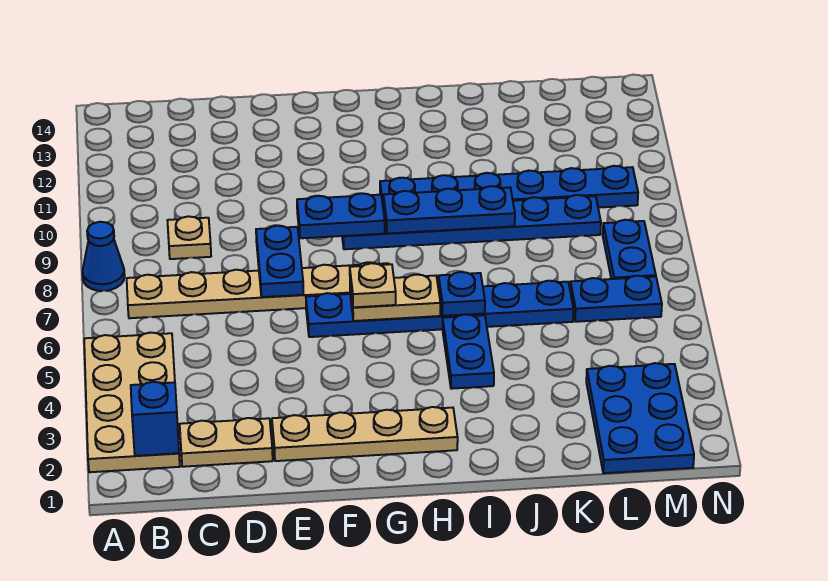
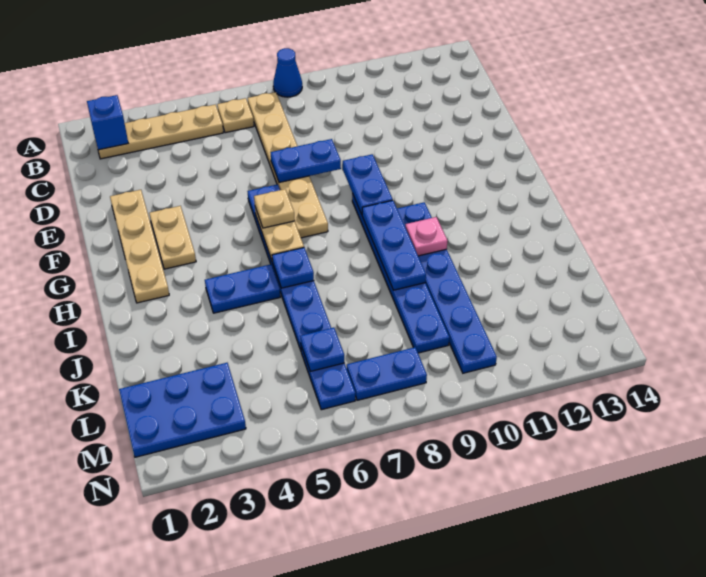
tan 2x4 plate [84,333,180,472] -> tan 1x4 plate [98,105,223,159]
tan 1x2 plate [180,418,273,467] -> tan 1x2 plate moved to [149,206,196,269]
tan 1x1 plate [167,216,211,259] -> tan 1x1 plate moved to [217,98,254,133]
none -> pink 1x1 plate [405,217,447,256]
none -> blue 1x1 plate [300,328,344,372]

